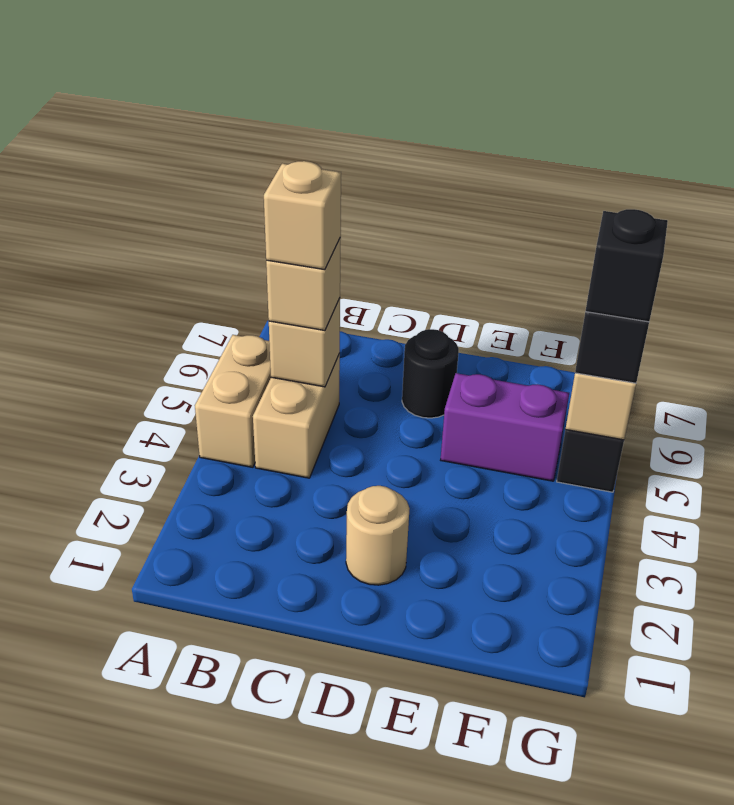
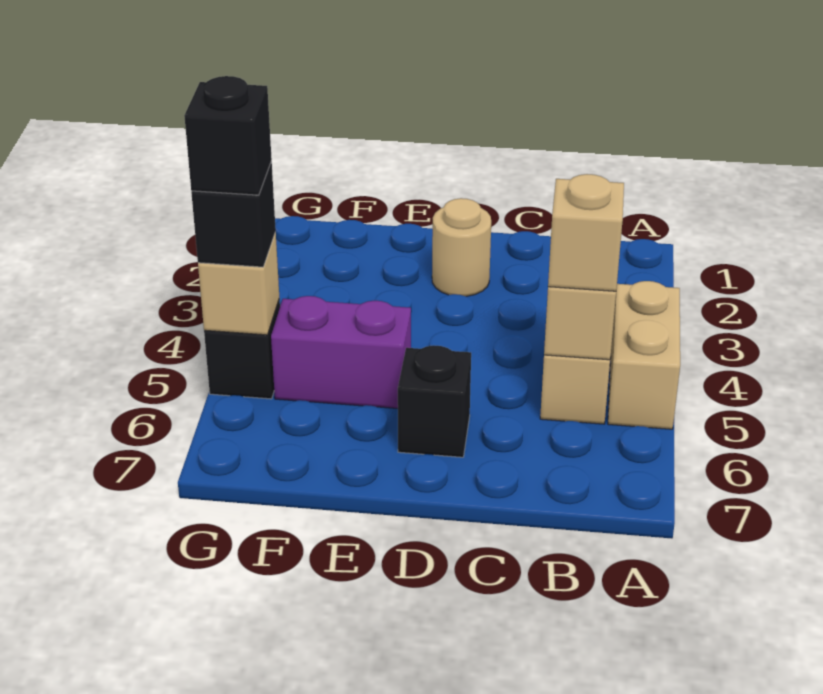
tan 1x1 brick [264,161,341,270] -> none
black 1x1 round brick [402,329,459,418] -> black 1x1 brick [398,345,471,457]

